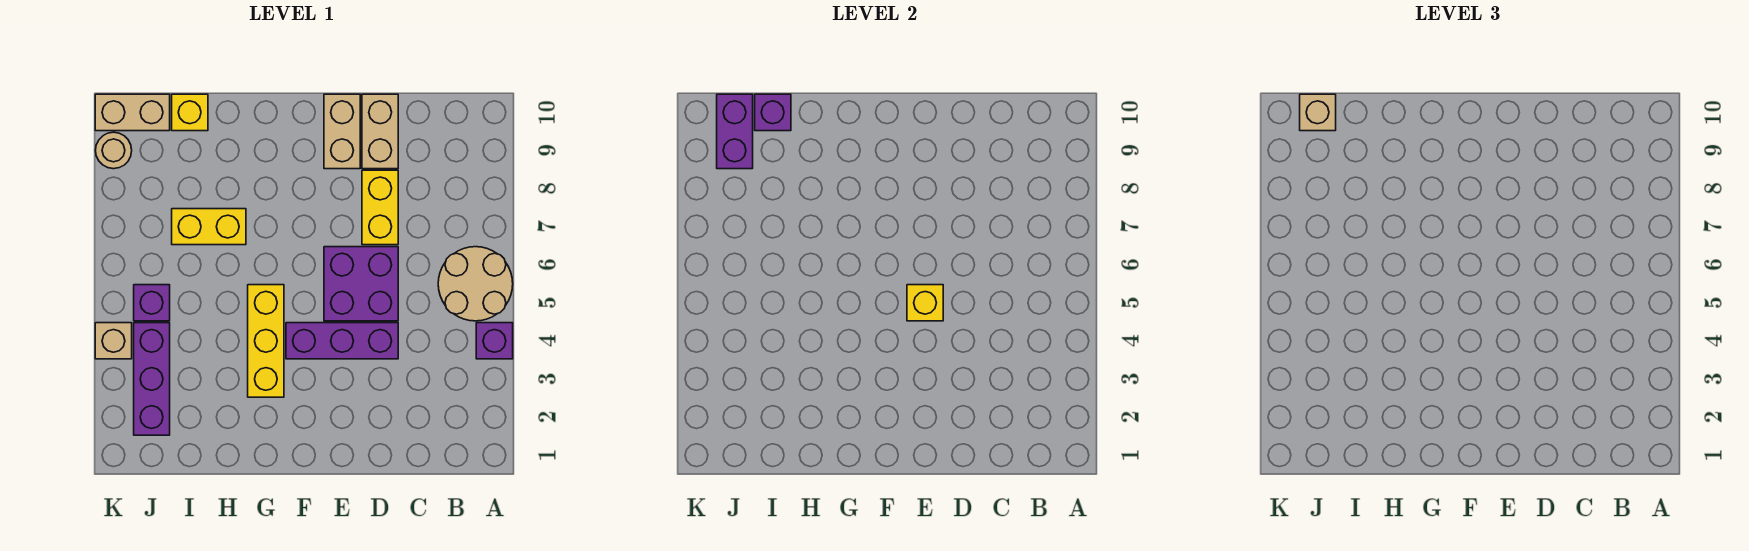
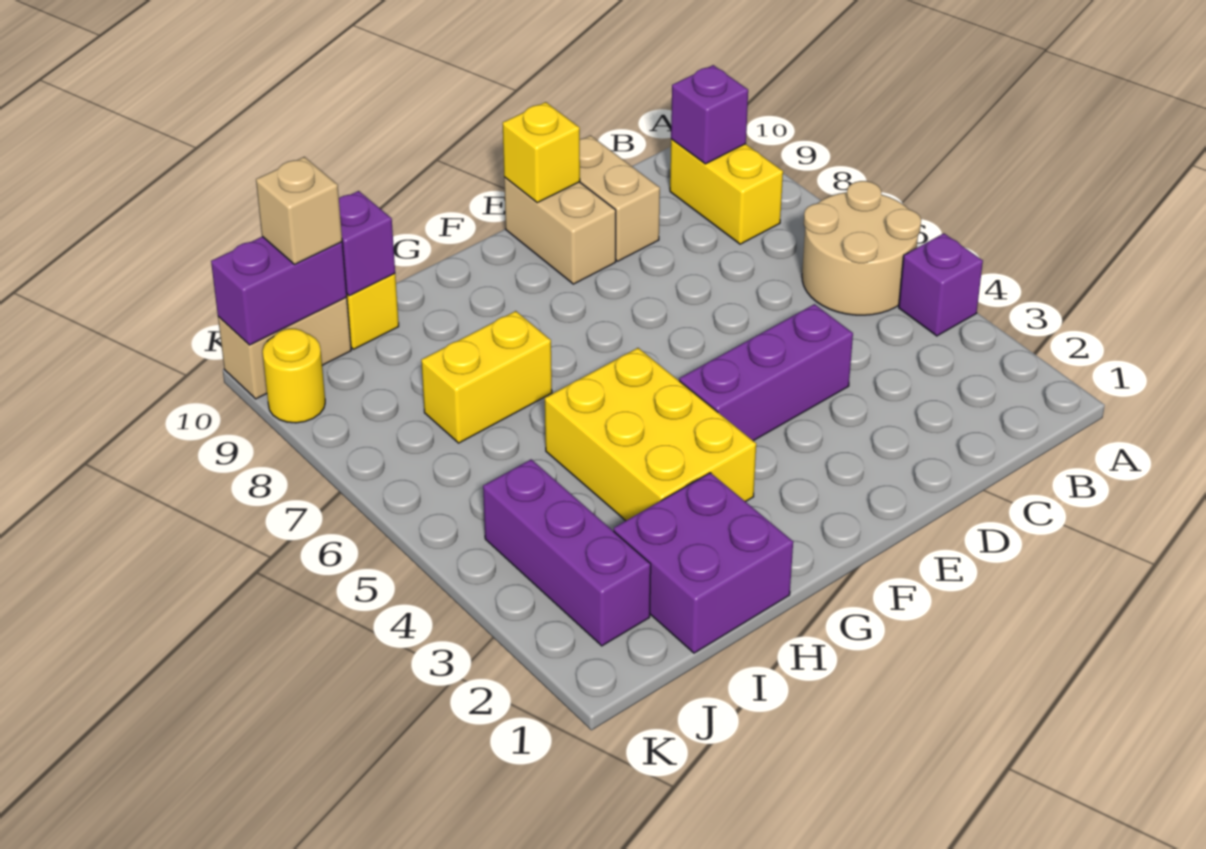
purple 2x2 brick [324,247,398,321] -> purple 2x2 brick moved to [614,473,793,653]
yellow 1x2 brick [362,170,398,245] -> yellow 1x2 brick moved to [670,139,783,244]
yellow 1x1 brick [907,285,943,321] -> yellow 1x1 brick moved to [503,102,580,203]
yellow 1x3 brick [248,285,284,397] -> yellow 2x3 brick [545,348,756,521]
purple 1x1 brick [134,285,170,321] -> purple 1x1 brick moved to [671,65,748,164]
purple 1x2 brick [717,94,753,169] -> purple 1x2 brick turned to [211,237,347,345]
tan 1x1 brick [95,323,132,359] -> none
tan 1x1 round brick [95,132,132,169] -> yellow 1x1 round brick [263,329,325,423]

